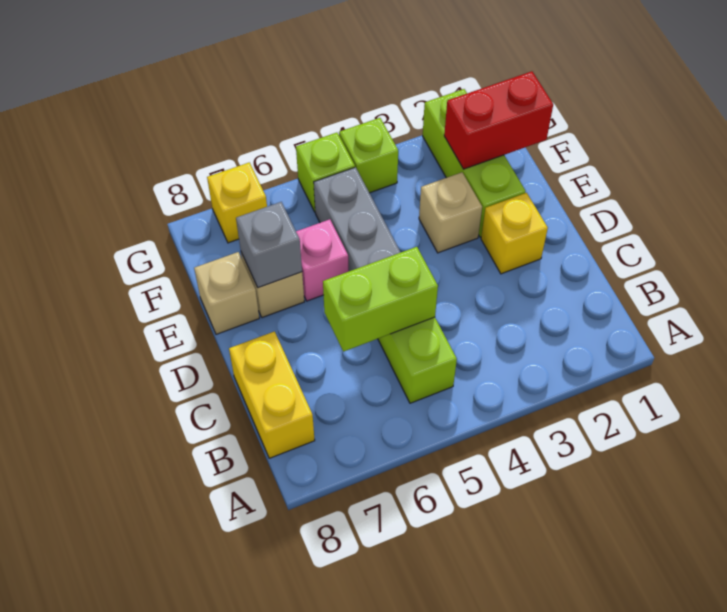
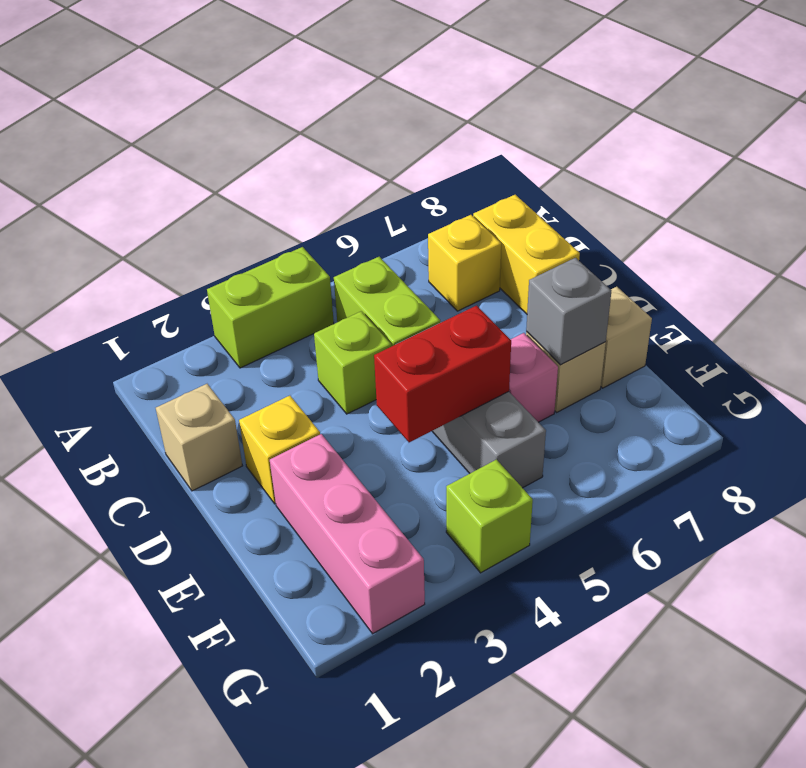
lime 1x2 brick [323,247,438,352] -> lime 1x2 brick moved to [207,247,334,368]
lime 1x3 brick [423,89,526,237] -> pink 1x3 brick [270,434,425,634]
tan 1x1 brick [419,172,482,253] -> tan 1x1 brick moved to [156,384,242,491]
red 1x2 brick [444,71,553,169] -> red 1x2 brick moved to [374,306,511,442]
lime 1x1 brick [296,133,355,212] -> lime 1x1 brick moved to [314,311,391,414]
yellow 1x1 brick [207,162,267,243] -> yellow 1x1 brick moved to [428,215,501,311]

